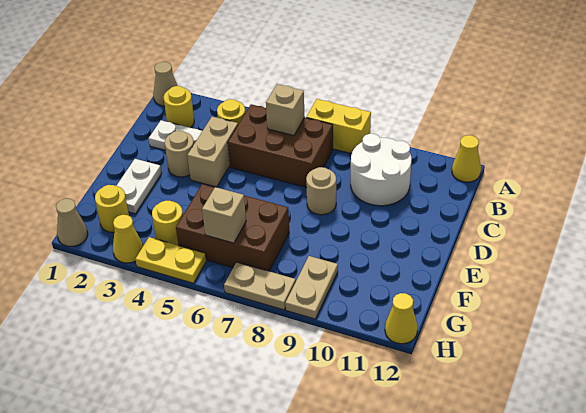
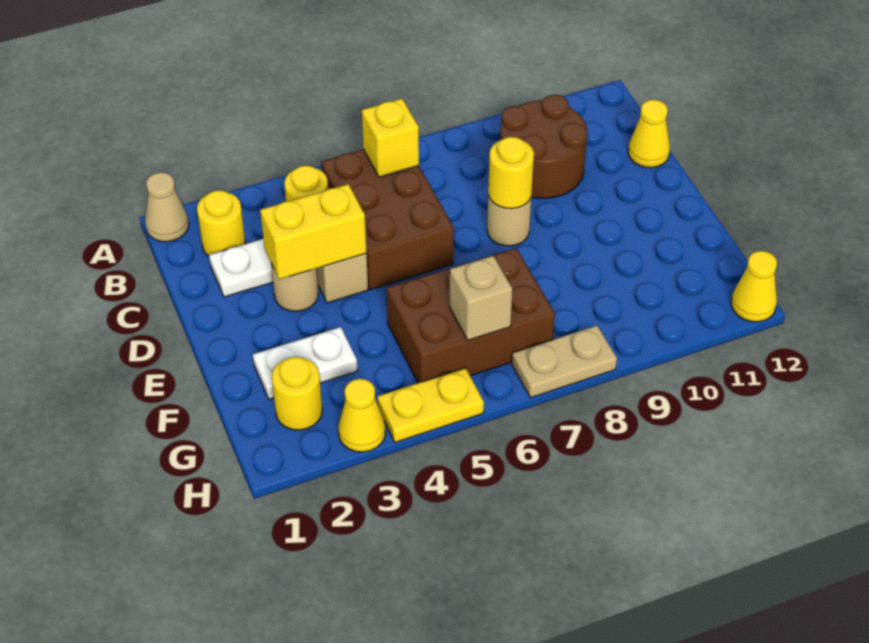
yellow 1x2 brick [306,99,371,154] -> yellow 1x2 brick moved to [260,184,367,279]
yellow 1x1 cone [452,135,481,182] -> yellow 1x1 cone moved to [628,100,670,168]
brown 2x3 brick [228,104,333,188] -> brown 2x3 brick turned to [321,149,454,290]
tan 1x1 brick [266,84,305,136] -> yellow 1x1 brick [362,99,419,177]
white 2x2 round brick [351,134,411,206] -> brown 2x2 round brick [500,95,588,198]
white 1x2 plate [117,159,162,214] -> white 1x2 plate turned to [253,327,357,399]
yellow 1x1 round brick [152,201,183,245] -> yellow 1x1 round brick moved to [488,137,534,209]
tan 1x2 plate [285,256,338,319] -> none
tan 1x1 cone [56,199,88,247] -> none

